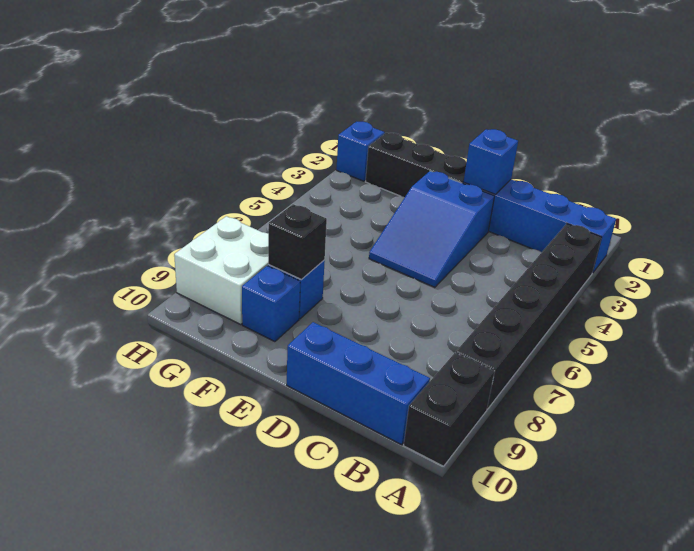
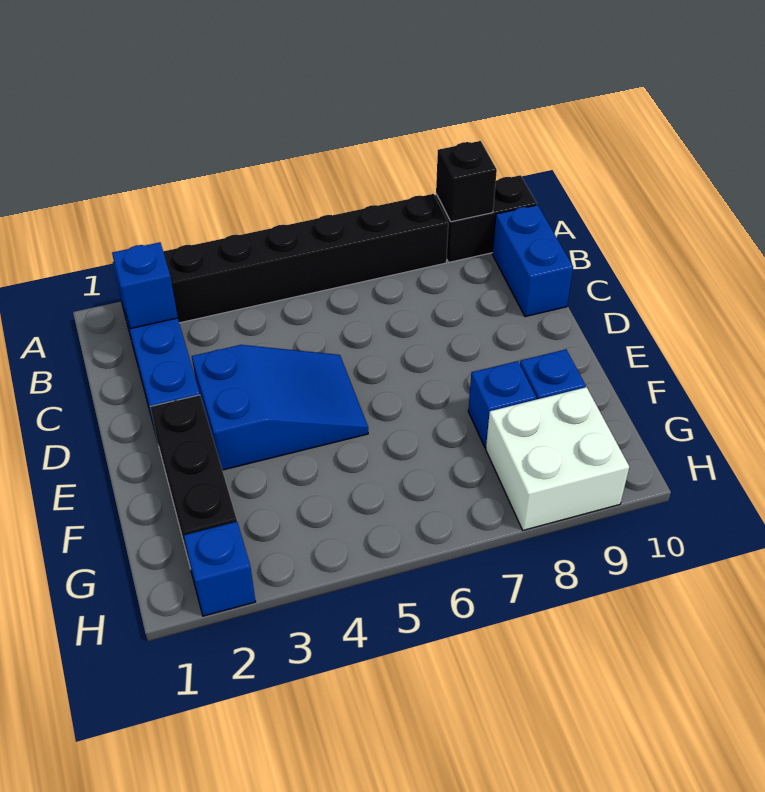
blue 1x3 brick [287,322,430,445] -> blue 1x2 brick [492,205,573,317]
blue 1x1 brick [464,129,518,194] -> blue 1x1 brick moved to [112,242,178,329]
black 1x1 brick [268,204,327,280] -> black 1x1 brick moved to [436,141,497,222]

